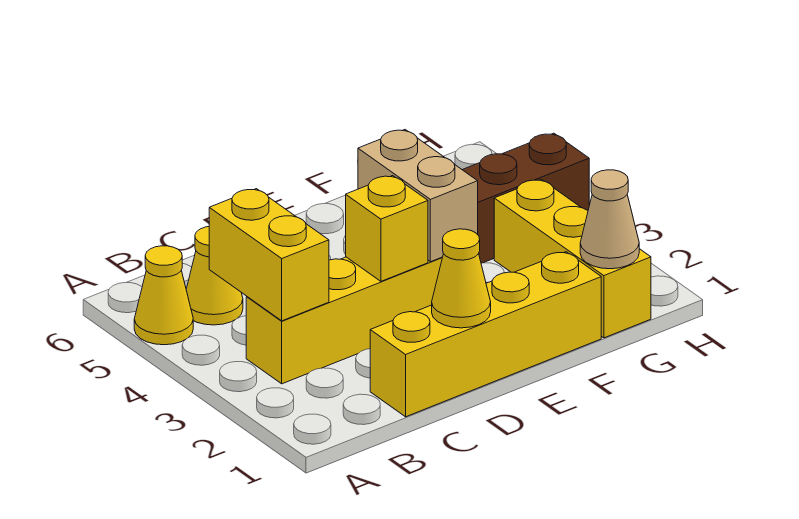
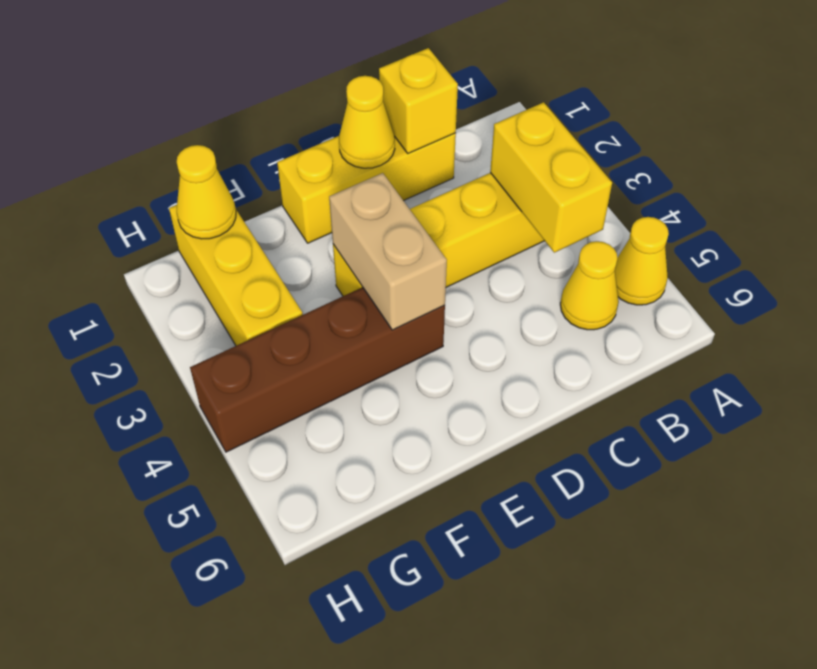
yellow 1x4 brick [370,252,601,417] -> yellow 1x3 brick [277,133,456,243]
yellow 1x1 brick [346,176,428,281] -> yellow 1x1 brick moved to [379,48,458,153]
tan 1x1 cone [580,170,639,269] -> yellow 1x1 cone [177,145,236,239]

